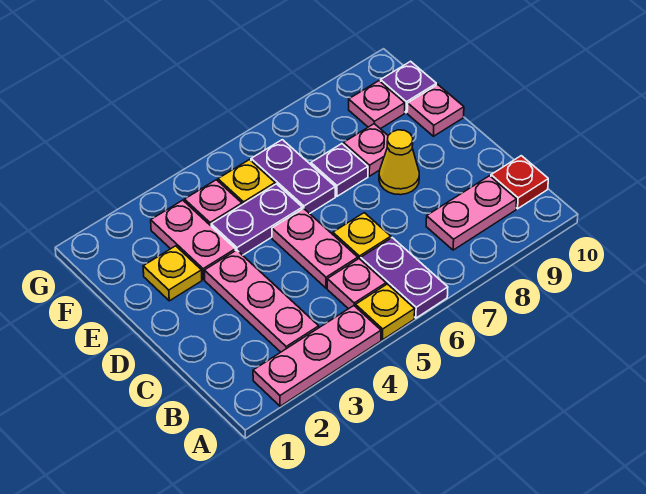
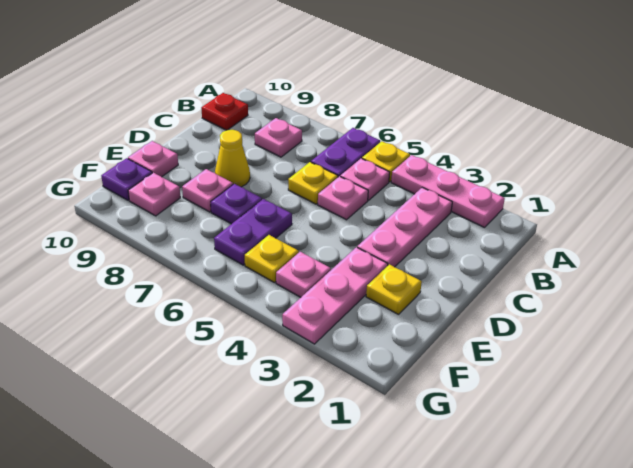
pink 1x2 plate [426,176,517,250] -> pink 1x1 plate [255,118,302,157]
pink 1x2 plate [272,208,358,288] -> pink 1x1 plate [318,176,368,220]
pink 1x2 plate [151,200,235,279] -> pink 1x3 plate [282,247,388,344]
purple 1x2 plate [211,184,302,255] -> none

